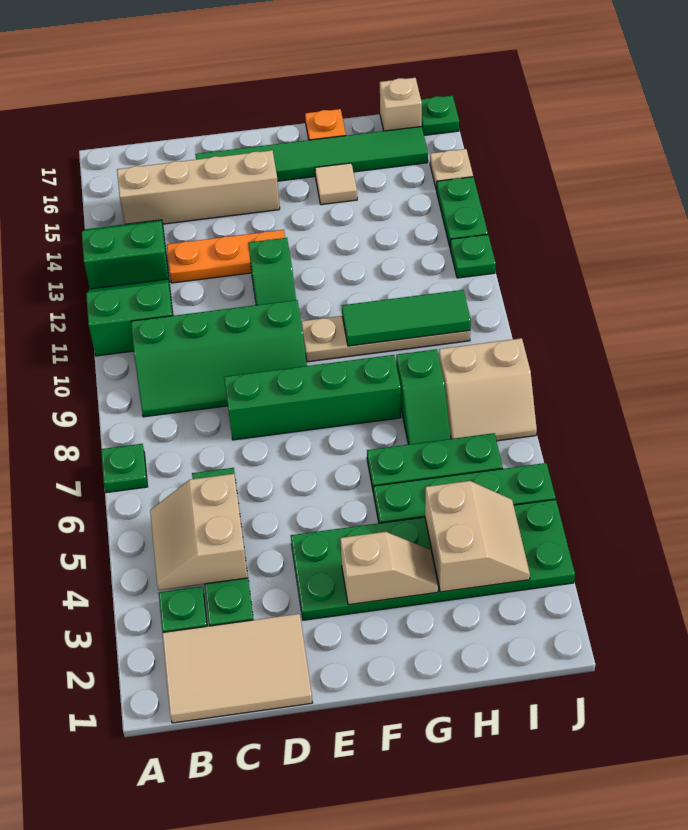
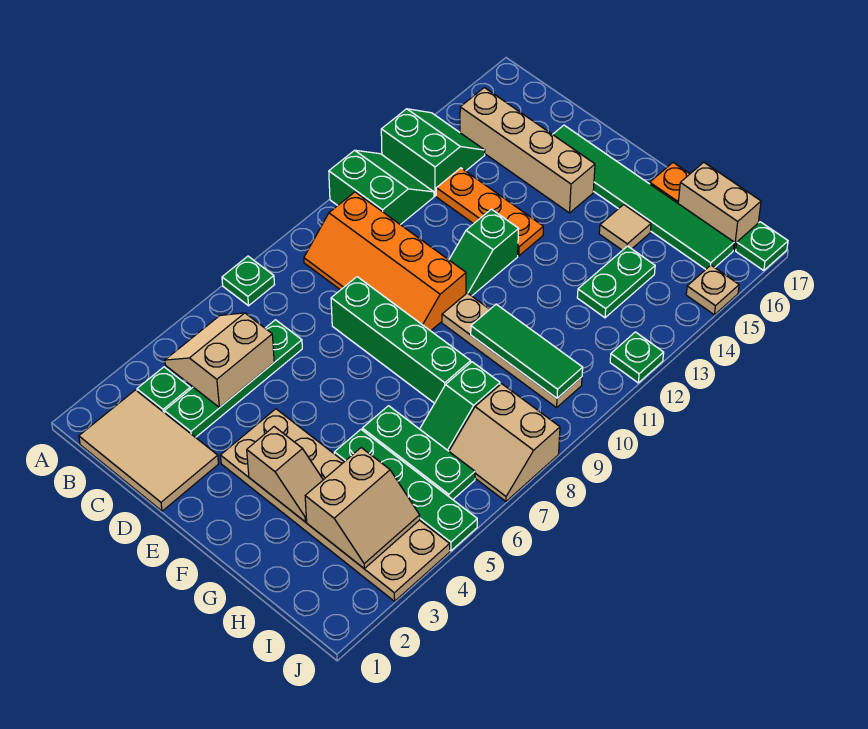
green 2x4 slope [131,300,307,417] -> orange 2x4 slope [304,192,466,331]
green 2x6 plate [291,499,575,620] -> tan 2x6 plate [220,409,450,601]
tan 1x1 brick [380,78,422,131] -> tan 1x2 brick [678,162,761,250]
green 1x2 plate [437,177,488,246] -> green 1x2 plate moved to [577,246,655,318]

